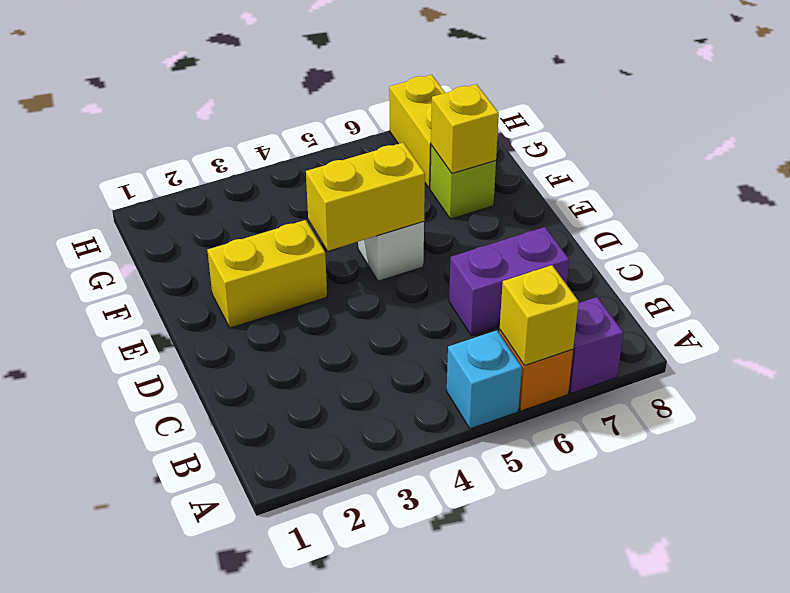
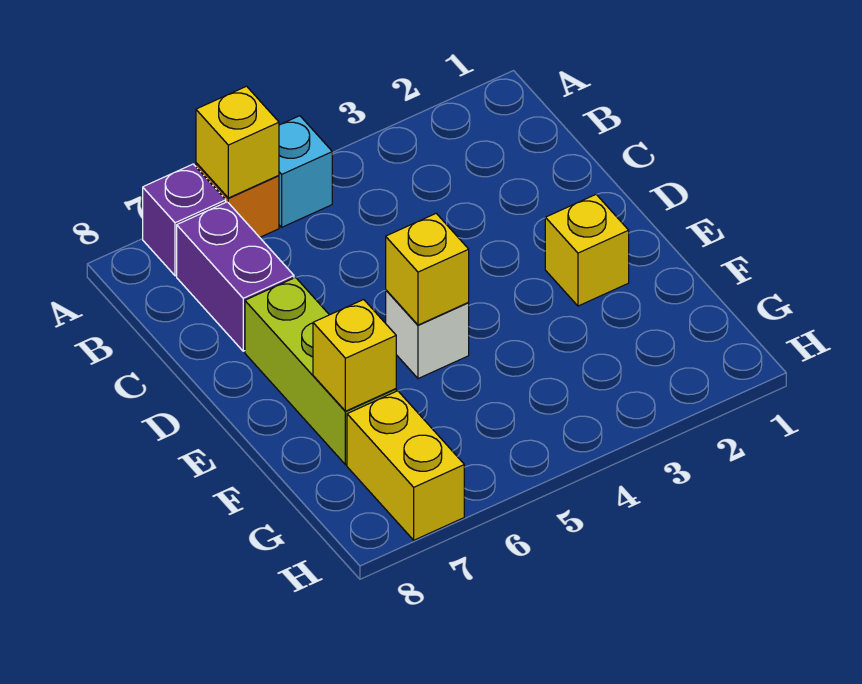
purple 1x2 brick [449,227,569,336] -> purple 1x2 brick turned to [177,202,294,351]
yellow 1x2 brick [207,220,327,328] -> yellow 1x1 brick [545,195,629,306]
yellow 1x2 brick [306,143,425,251] -> yellow 1x1 brick [386,213,469,325]
lime 1x1 brick [430,145,496,219] -> lime 1x3 brick [245,277,396,465]

